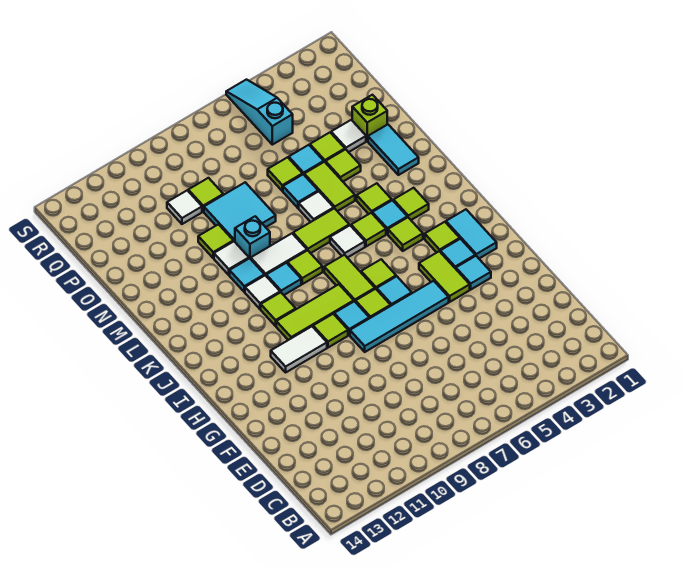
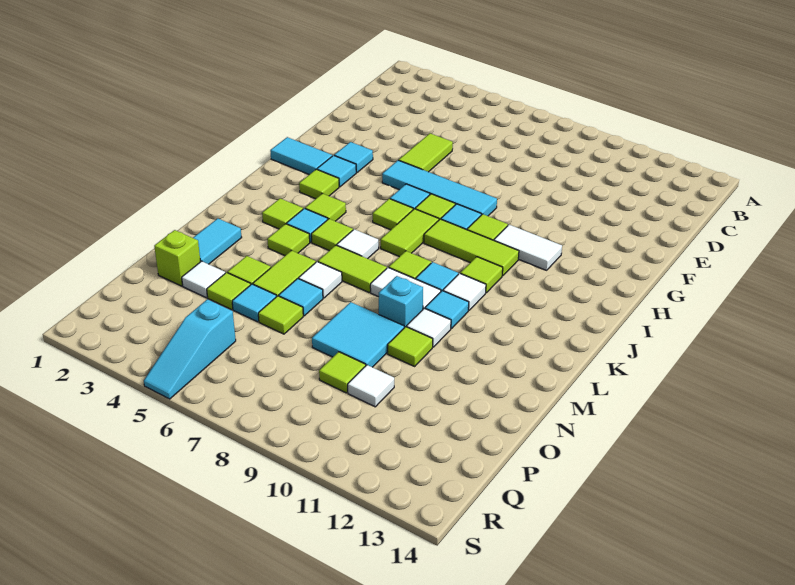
lime 1x2 tile [419,251,470,302] -> lime 1x2 tile moved to [399,133,453,172]
cyan 1x2 tile [446,209,497,258] -> cyan 1x2 tile turned to [270,137,332,175]

